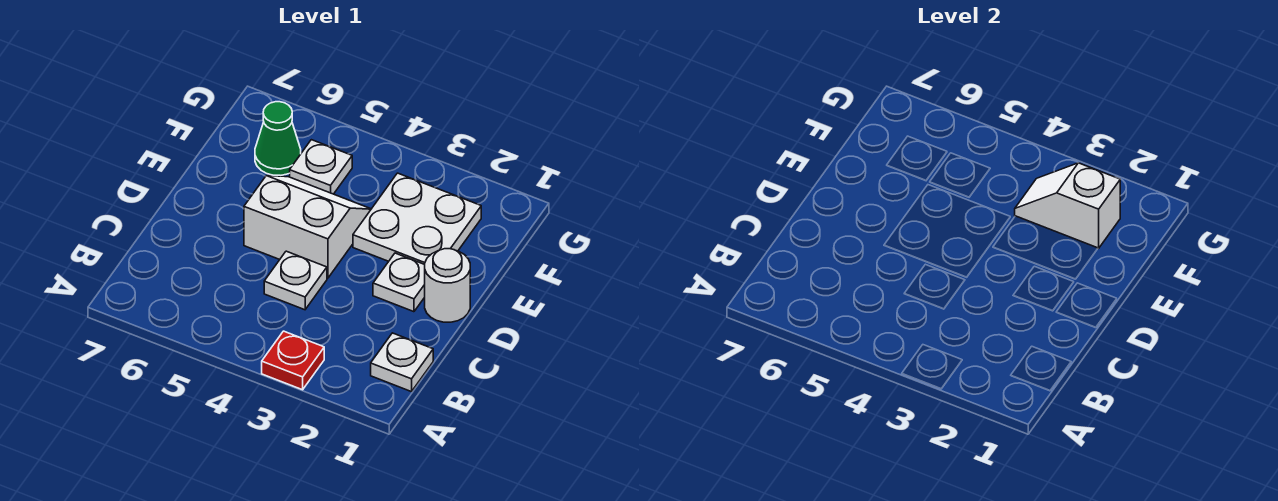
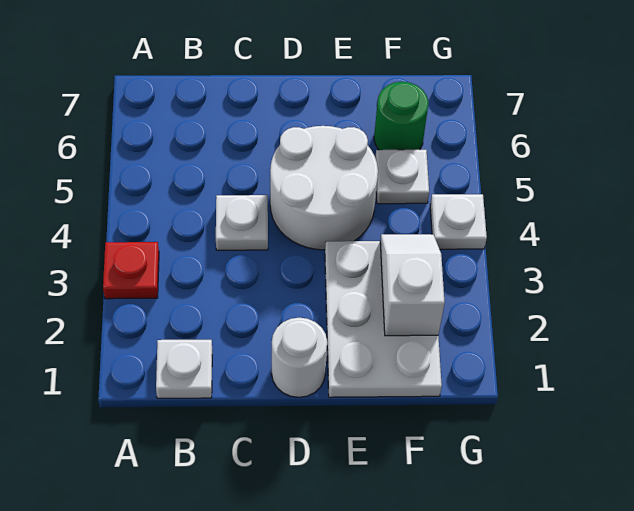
white 1x1 plate [373,253,425,312] -> white 1x1 plate moved to [430,194,487,249]
white 2x2 slope [244,176,371,278] -> white 2x2 round brick [270,126,378,250]
white 2x2 plate [353,173,481,264] -> white 2x3 plate [325,241,442,397]
green 1x1 cone [255,102,301,175] -> green 1x1 round brick [374,82,429,150]

